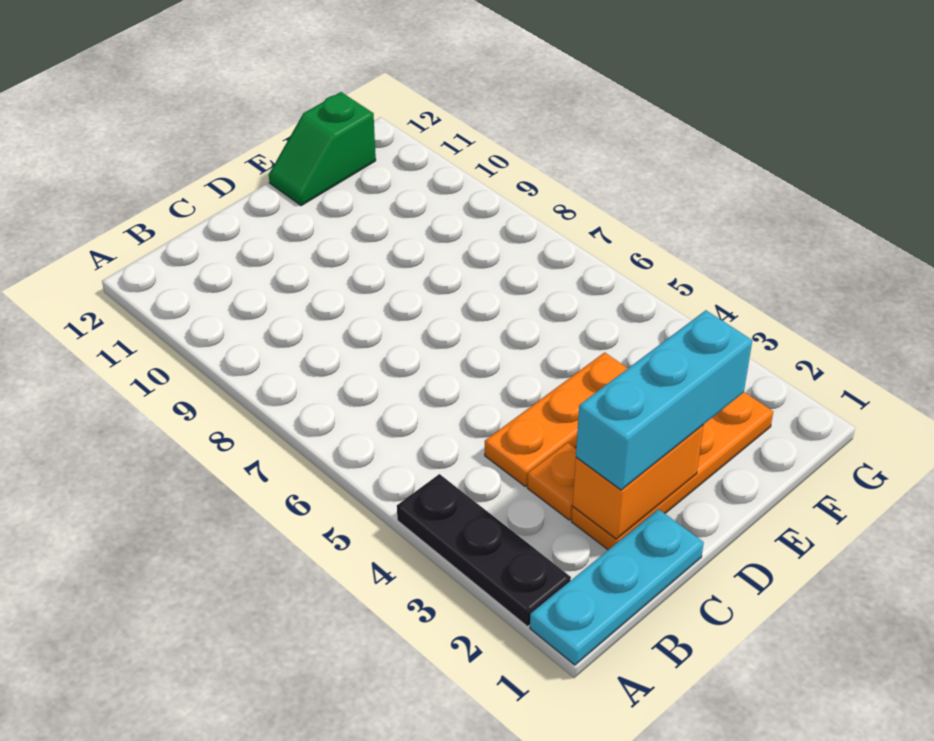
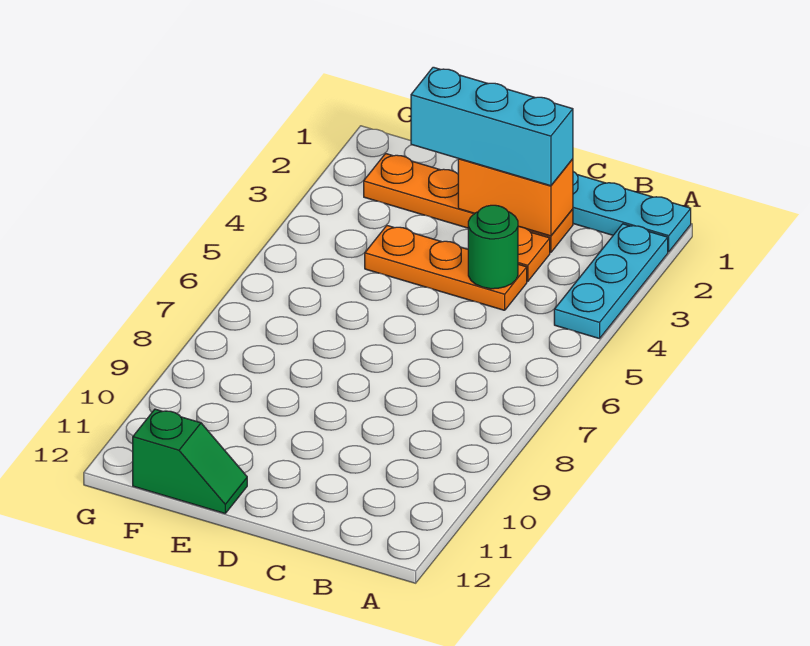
black 1x3 plate [397,474,571,626] -> cyan 1x3 plate [554,224,668,339]
none -> green 1x1 round brick [468,205,518,289]

